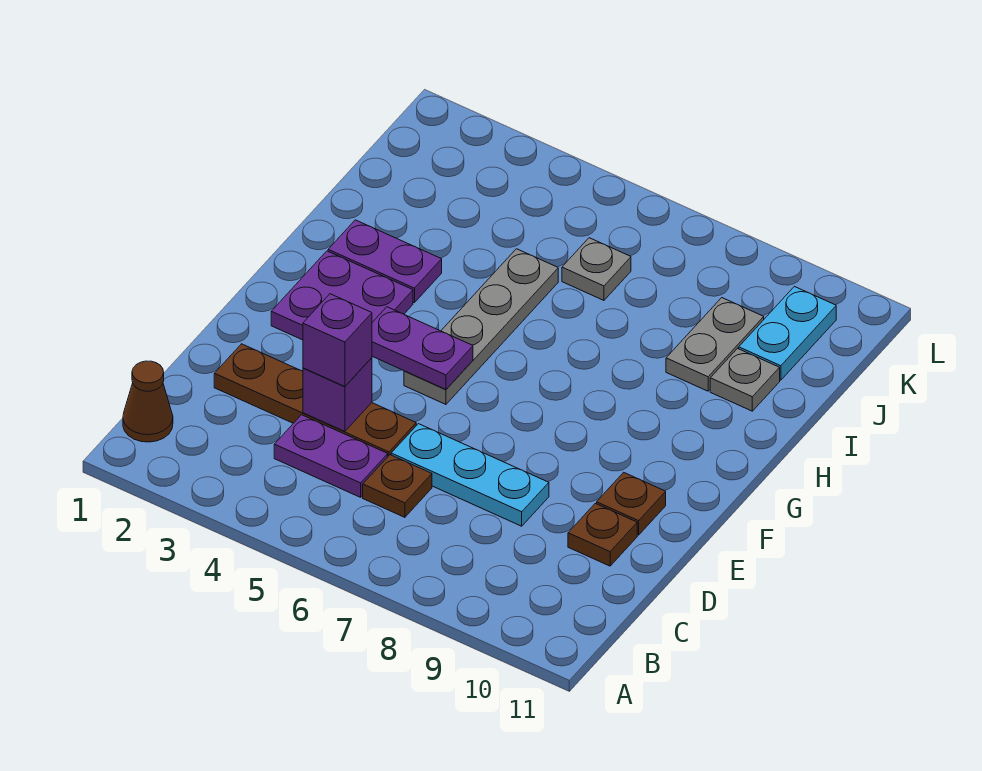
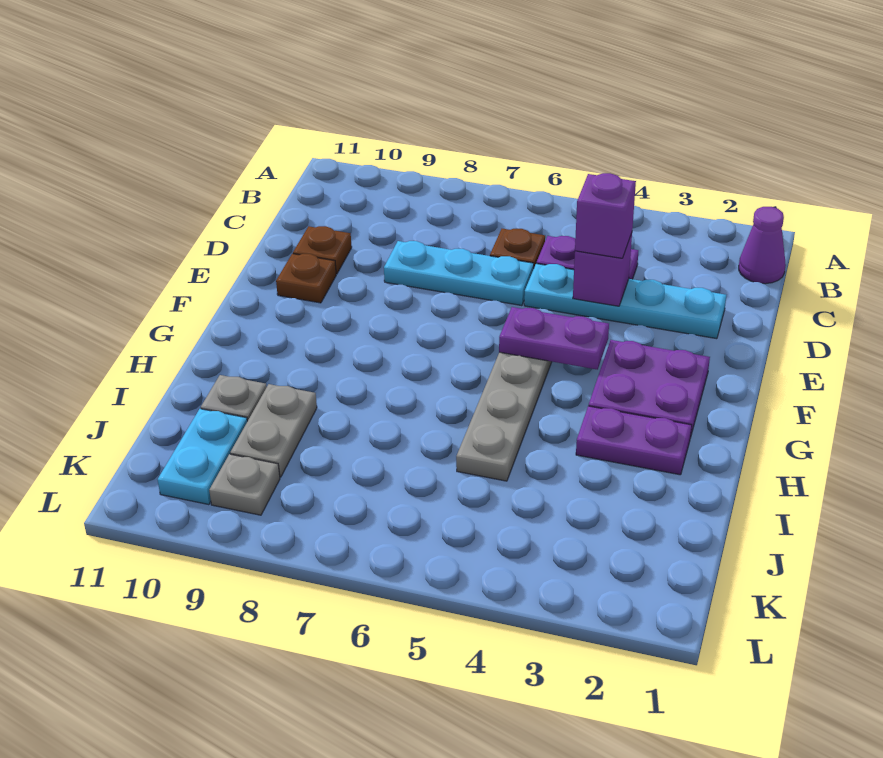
brown 1x1 cone [123,361,173,442] -> purple 1x1 cone [739,207,786,284]
brown 1x4 plate [214,344,416,456] -> cyan 1x4 plate [524,264,726,339]
grey 1x1 plate [562,238,631,300] -> grey 1x1 plate moved to [209,454,280,515]

